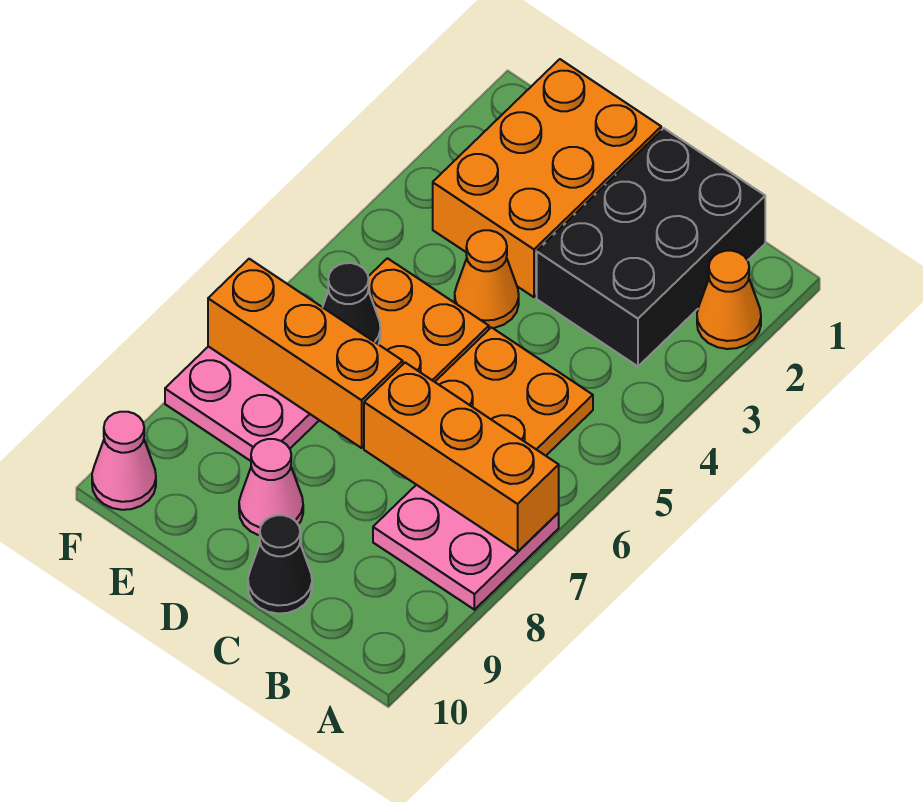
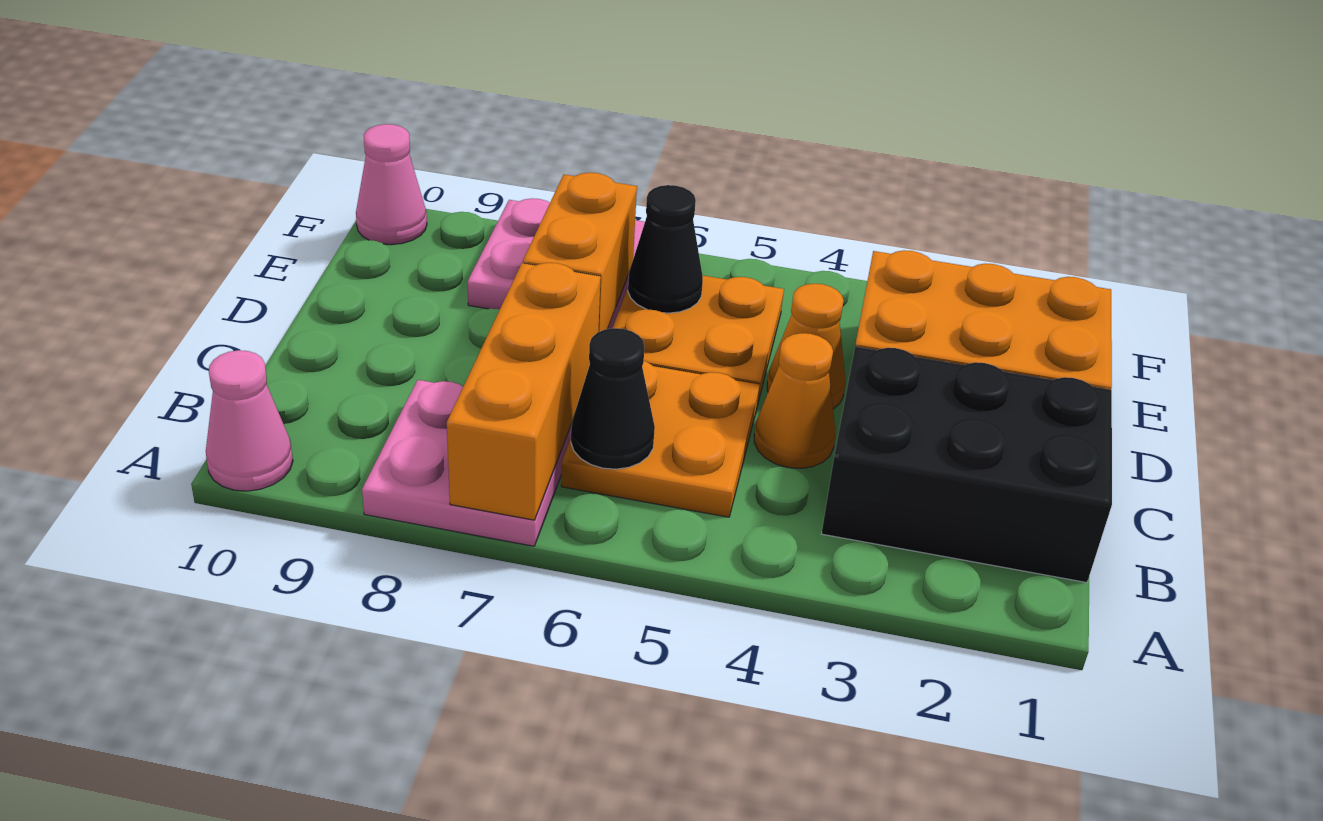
orange 1x1 cone [697,251,761,349] -> orange 1x1 cone moved to [754,333,835,468]
black 1x1 cone [248,515,312,614] -> black 1x1 cone moved to [571,328,655,469]
orange 1x3 brick [208,259,403,448] -> orange 1x2 brick [523,173,637,332]
pink 1x1 cone [239,439,303,536] -> pink 1x1 cone moved to [206,350,293,491]

